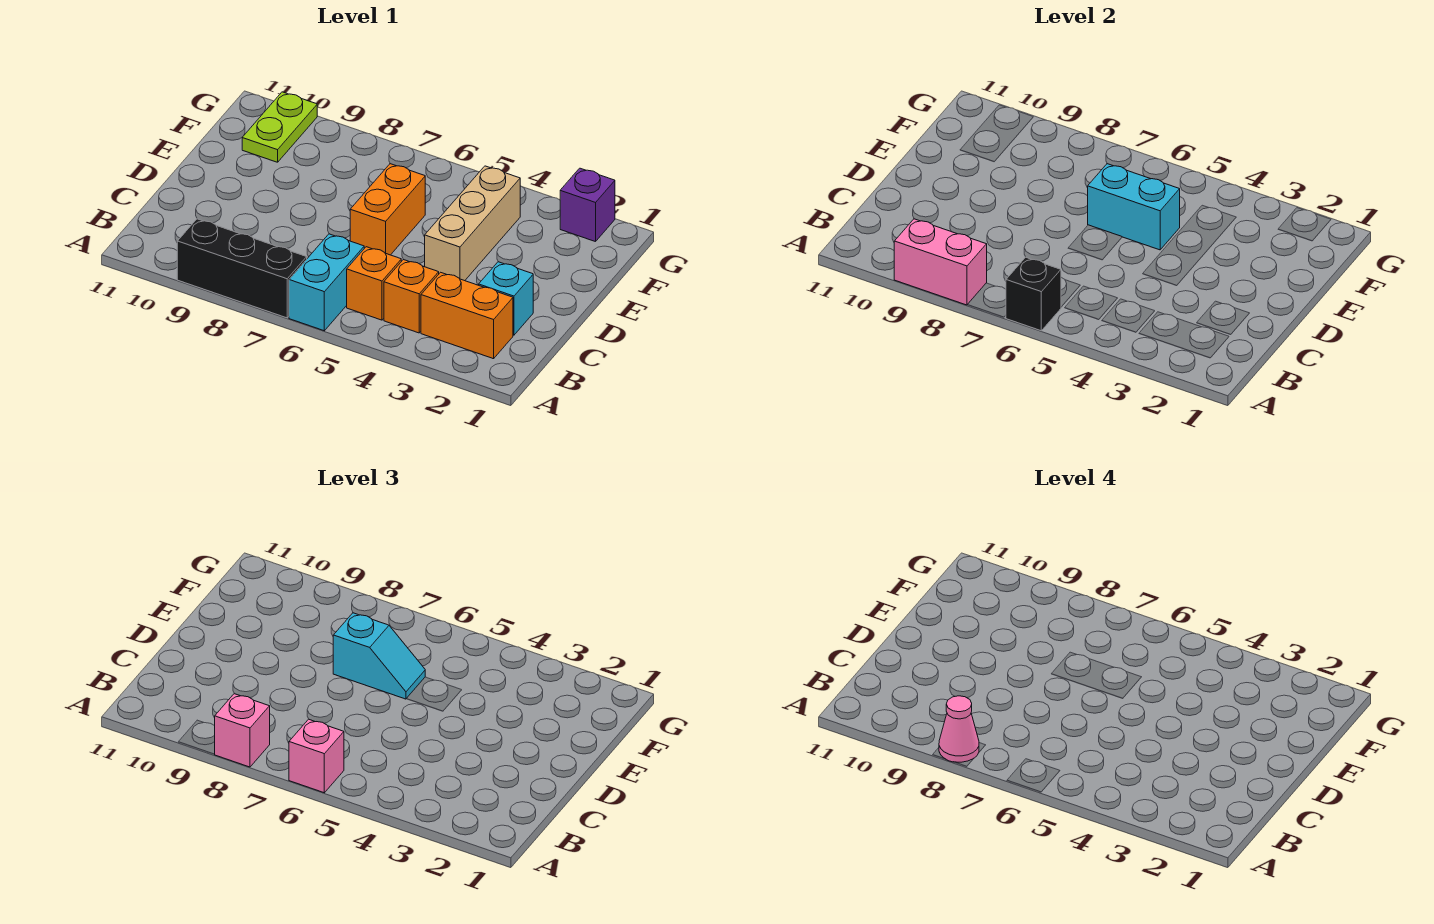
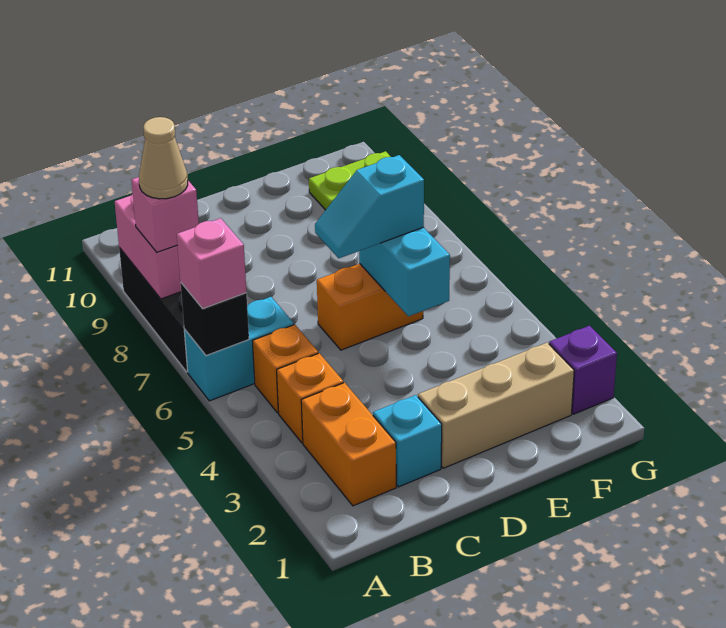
pink 1x1 cone [939,696,979,762] -> tan 1x1 cone [139,117,188,199]
tan 1x3 brick [425,166,520,281] -> tan 1x3 brick moved to [418,343,574,468]
cyan 1x2 slope [333,613,425,699] -> cyan 1x2 slope turned to [315,155,424,258]

